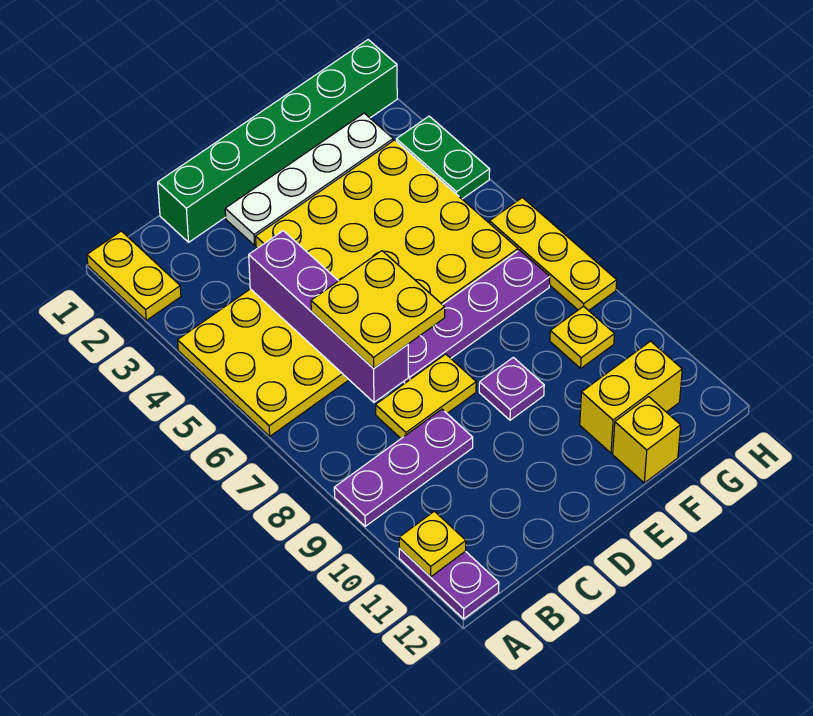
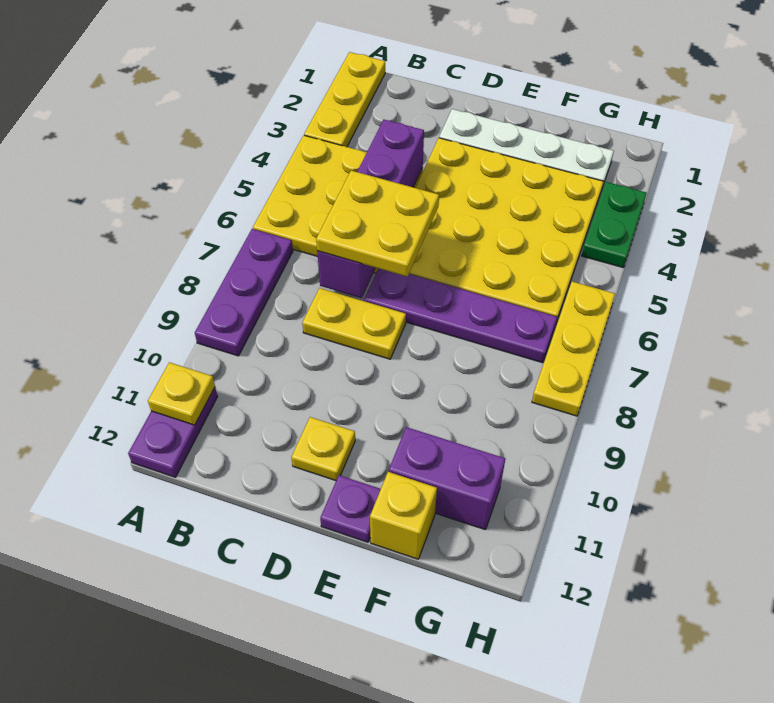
yellow 1x2 plate [87,231,181,320] -> yellow 1x3 plate [304,52,385,147]
purple 1x3 plate [334,409,473,526] -> purple 1x3 plate turned to [195,229,293,356]
green 1x6 brick [158,40,397,242] -> none
purple 1x1 plate [479,357,544,420] -> purple 1x1 plate moved to [320,475,381,542]
yellow 1x2 brick [580,341,682,453] -> purple 1x2 brick [389,427,505,530]
yellow 1x1 plate [550,306,614,368] -> yellow 1x1 plate moved to [291,417,355,481]

